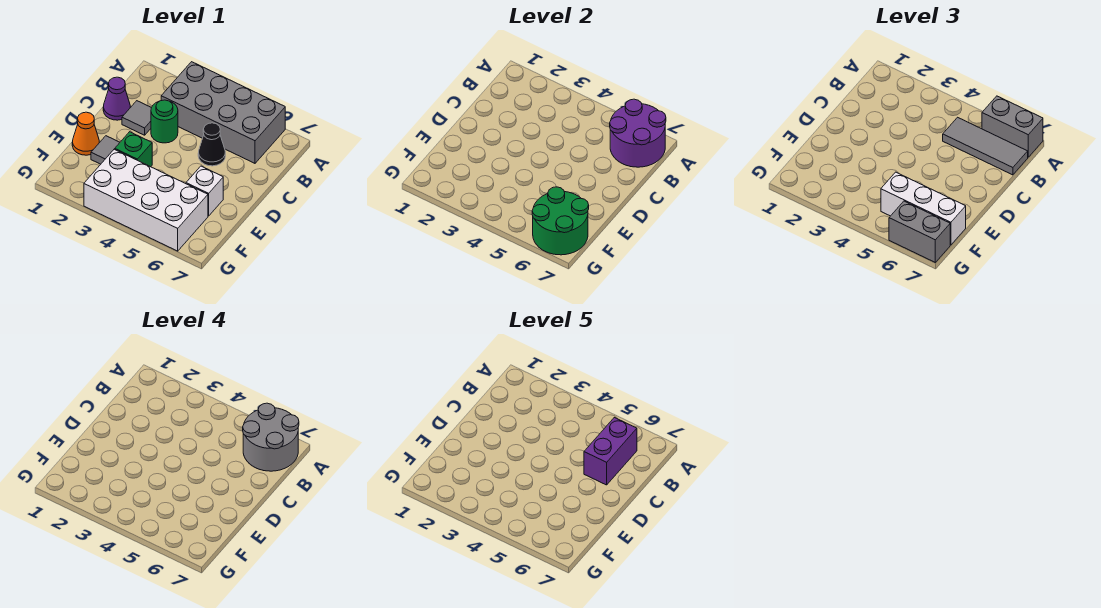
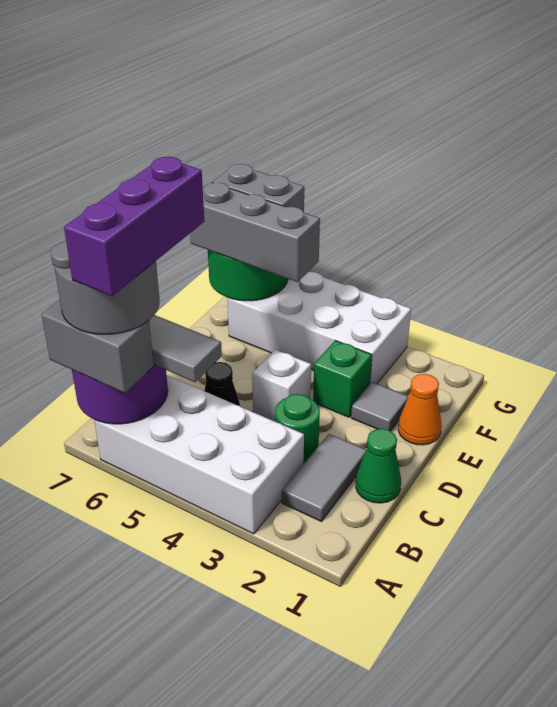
grey 2x4 brick [161,62,285,163] -> white 2x4 brick [94,375,304,534]
purple 1x2 brick [584,417,637,485] -> purple 1x3 brick [64,157,204,296]
purple 1x1 cone [103,77,130,120] -> green 1x1 cone [356,429,401,503]
grey 1x1 tile [122,101,151,135] -> grey 1x2 tile [282,434,366,522]
white 1x1 brick [186,166,223,216] -> white 1x1 brick moved to [252,350,311,421]
white 1x3 brick [881,172,966,245] -> grey 1x3 brick [190,182,320,282]

